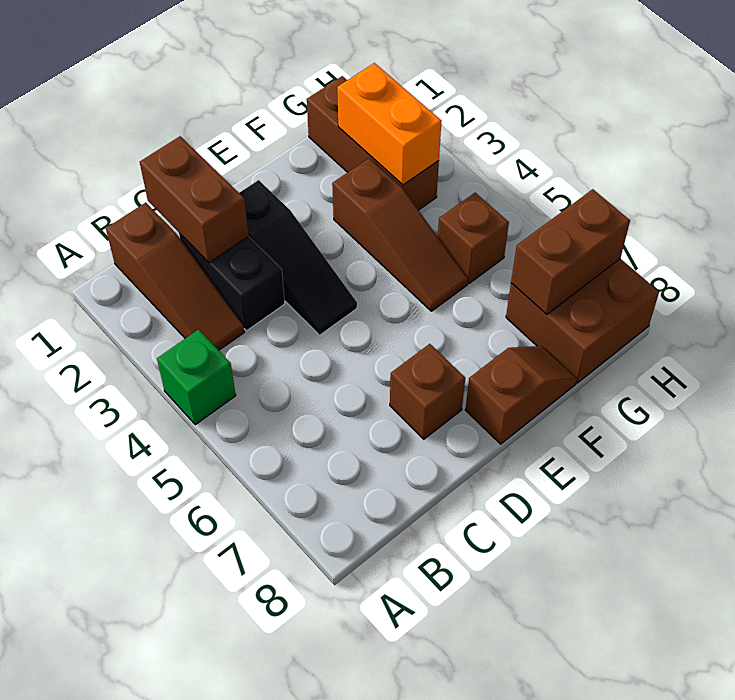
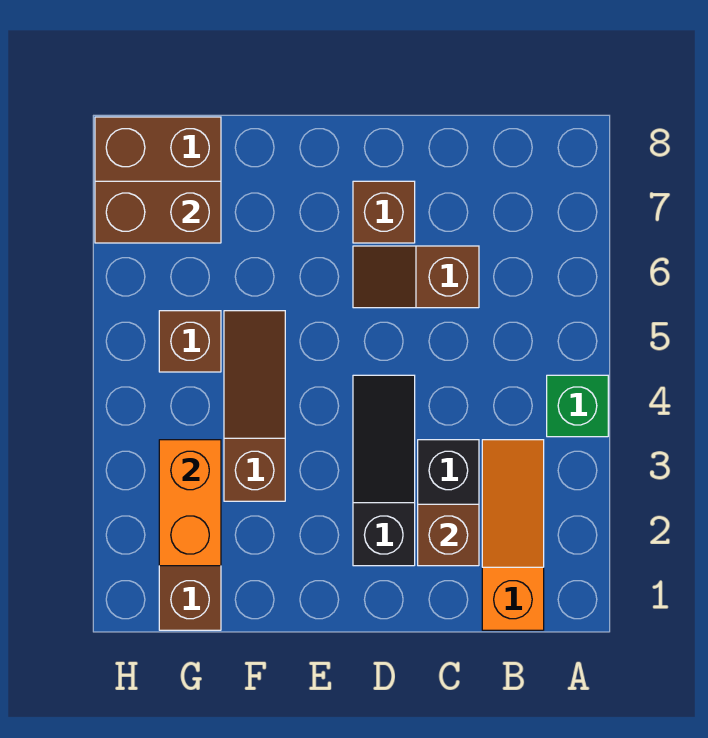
brown 1x3 slope [106,203,244,350] -> orange 1x3 slope [482,440,544,630]
brown 1x2 brick [140,136,249,263] -> brown 1x1 brick [418,504,479,566]
brown 1x2 slope [465,346,577,444] -> brown 1x2 slope moved to [353,246,479,308]

